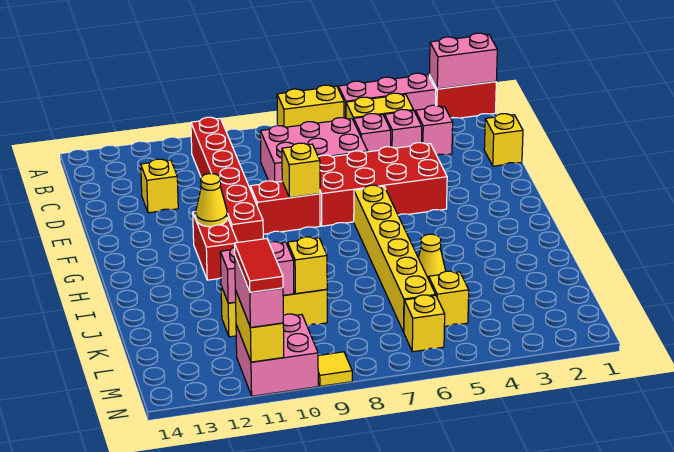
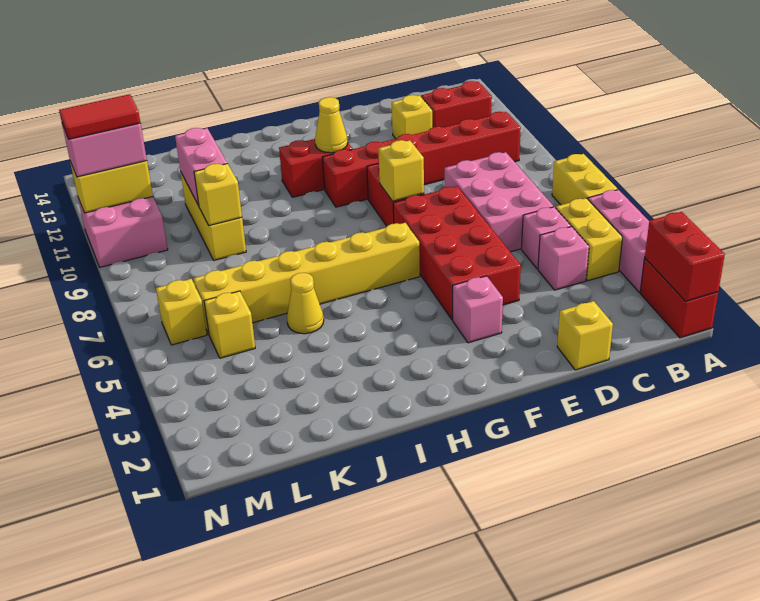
pink 1x2 brick [429,33,497,89] -> red 1x2 brick [645,212,725,302]
none -> red 1x2 brick [421,81,492,127]
pink 1x1 brick [415,105,453,155] -> pink 1x1 brick moved to [453,276,503,343]
yellow 1x1 tile [318,352,352,386] -> none

